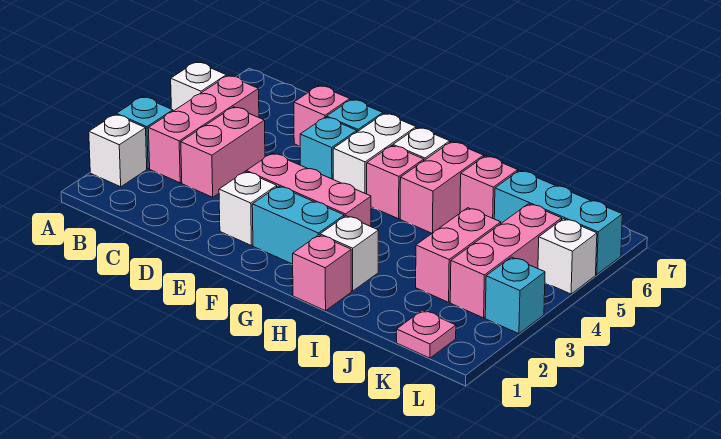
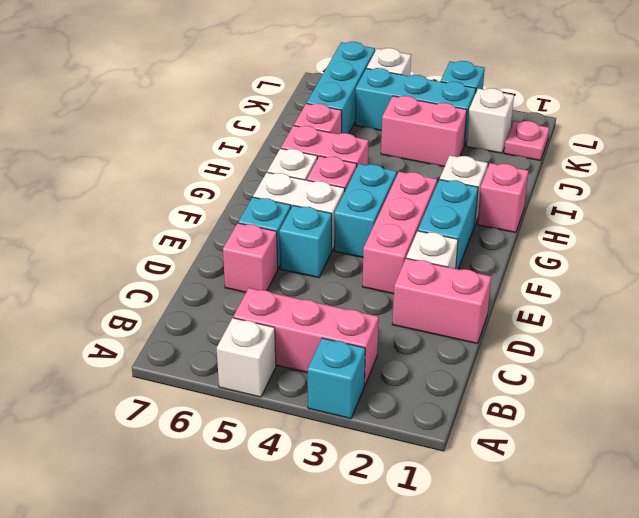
white 1x1 brick [89,114,147,187] -> white 1x1 brick moved to [466,88,514,153]
pink 1x2 brick [181,107,265,197] -> pink 1x2 brick moved to [392,258,491,344]
none -> cyan 1x2 brick [334,164,397,257]
pink 1x3 brick [450,204,562,318] -> cyan 1x3 brick [355,68,476,145]

